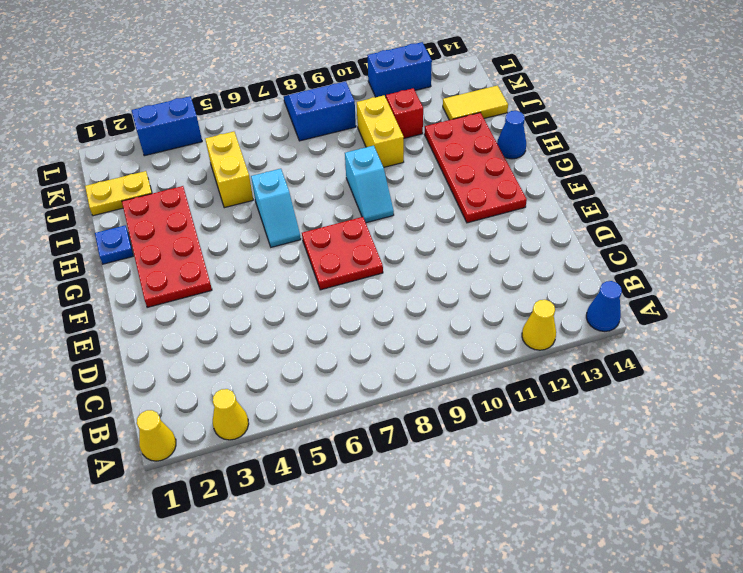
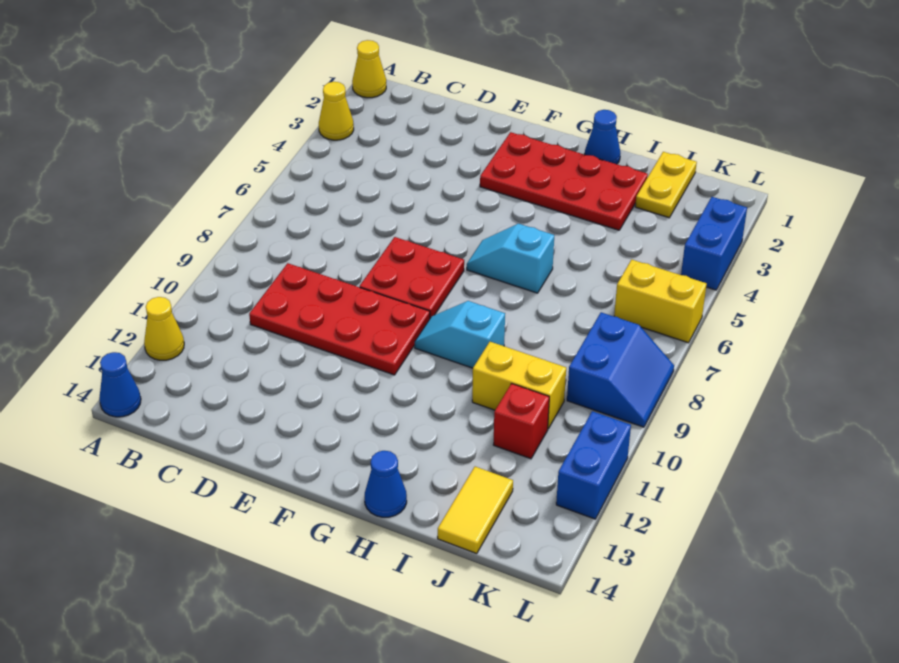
red 2x4 plate [425,113,527,223] -> red 2x4 plate moved to [249,263,430,375]
blue 1x1 plate [95,226,133,264] -> blue 1x1 cone [585,110,620,164]
yellow 1x2 brick [205,132,253,208] -> yellow 1x2 brick moved to [614,260,707,343]

